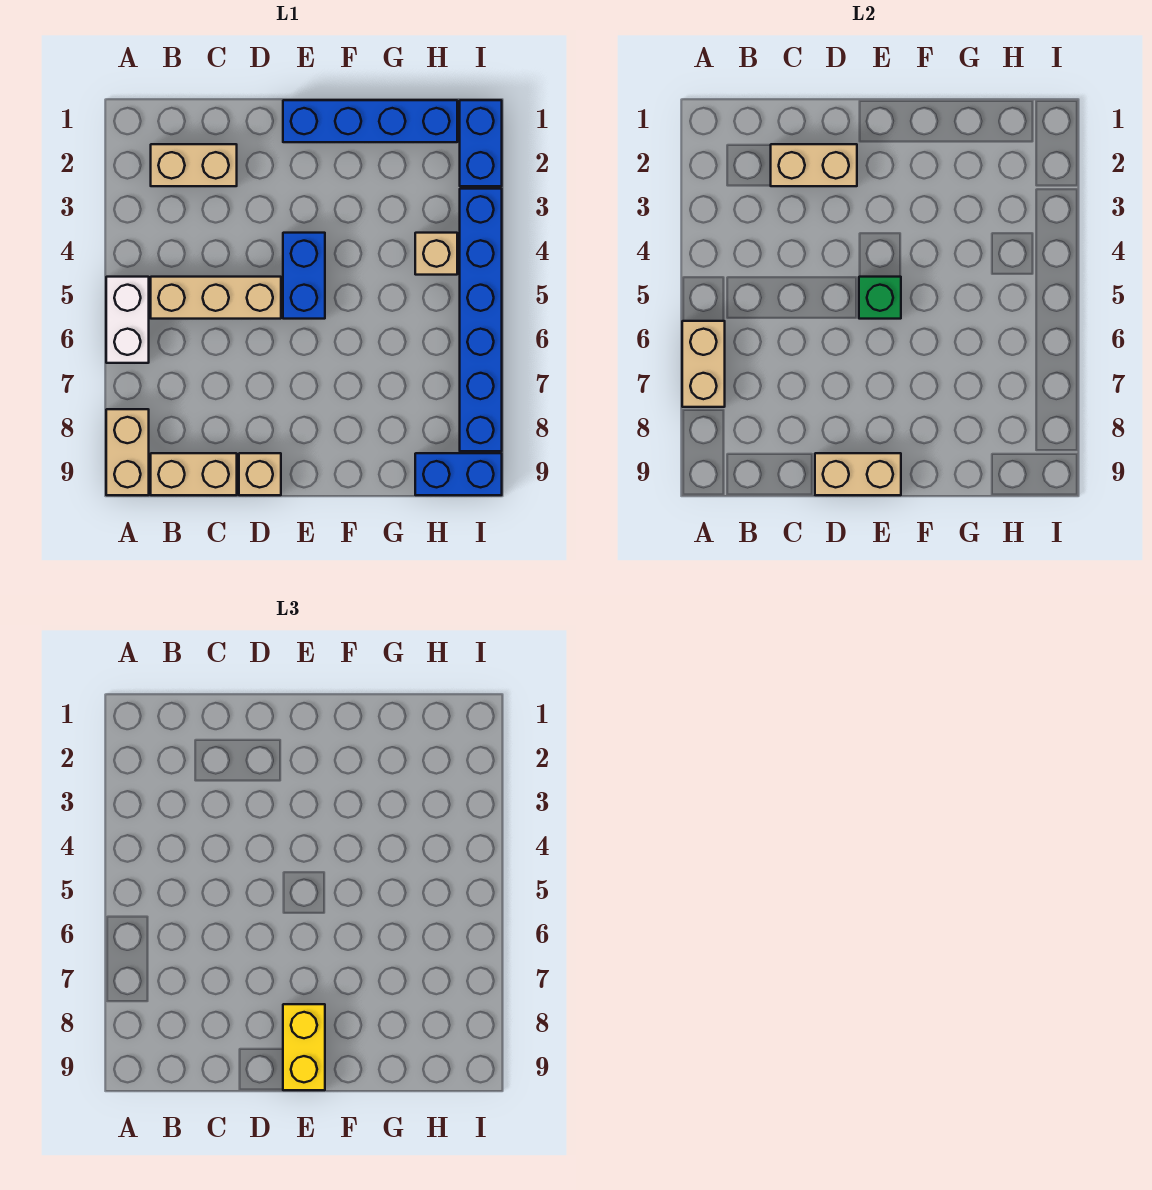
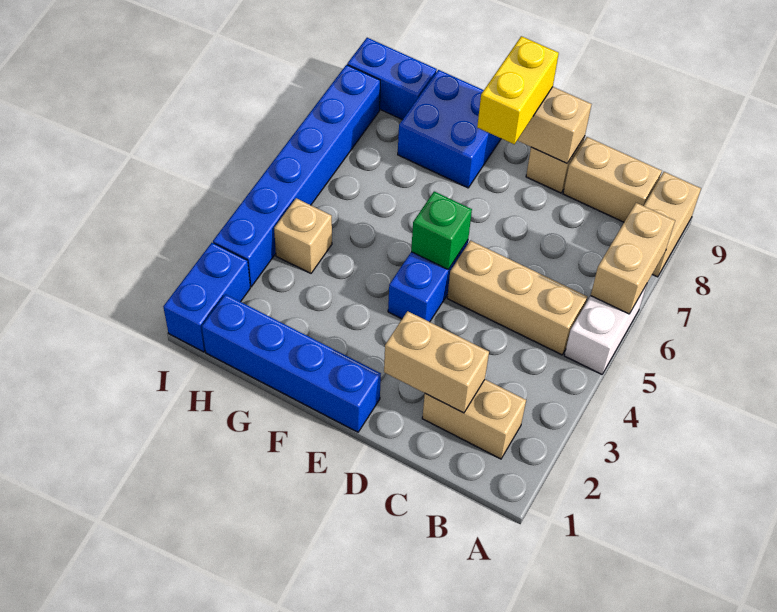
none -> blue 2x2 brick [398,70,501,188]

